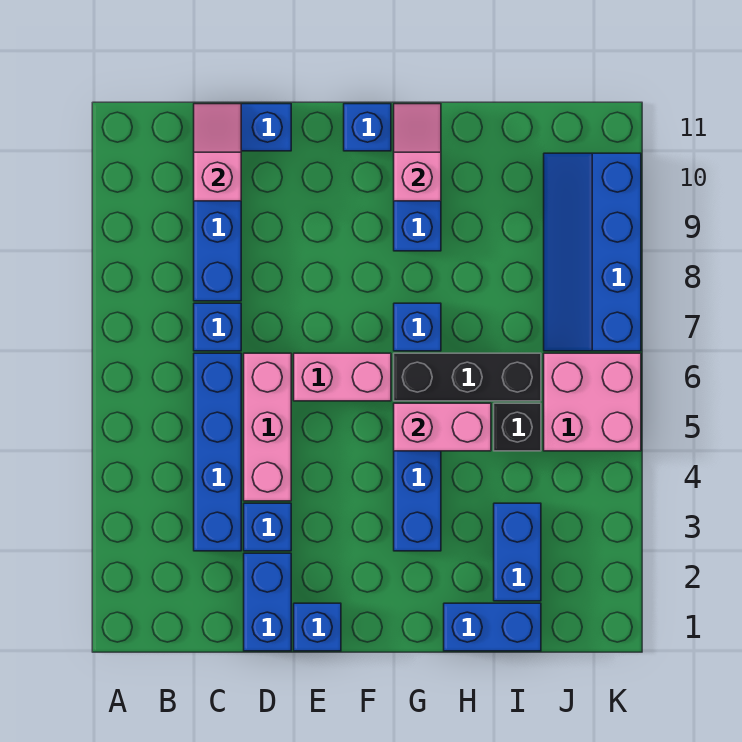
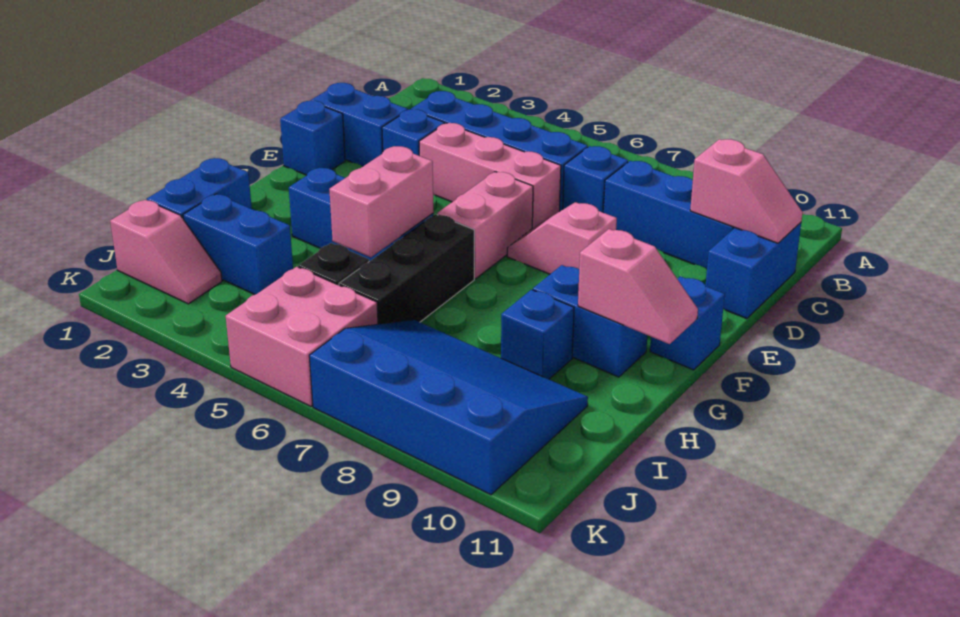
none -> pink 1x2 slope [507,202,617,274]
blue 1x1 brick [394,303,441,351] -> blue 1x1 brick moved to [501,290,574,379]
none -> pink 1x2 slope [110,200,222,304]
blue 2x4 slope [544,153,641,351] -> blue 3x4 slope [309,320,588,495]

